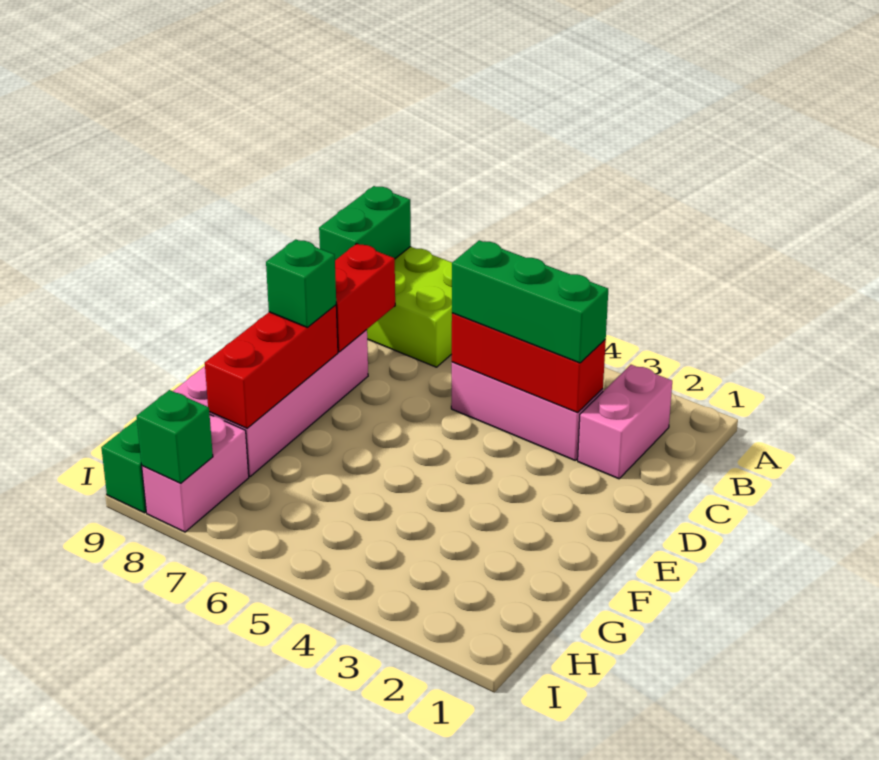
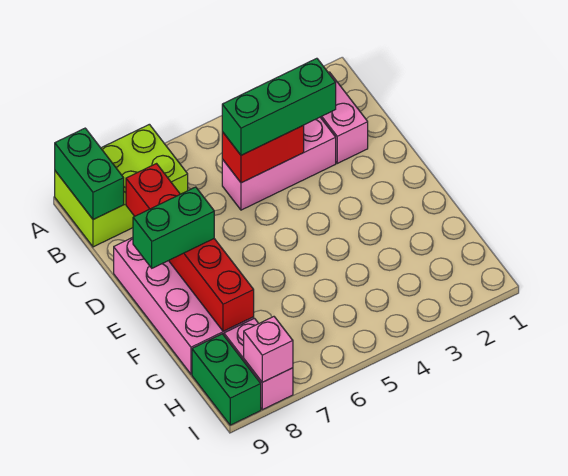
red 1x3 brick [452,313,606,413] -> red 1x2 brick [222,126,304,183]
green 1x1 brick [266,239,336,327] -> green 1x2 brick [133,187,214,268]
green 1x1 brick [137,390,213,483] -> pink 1x1 brick [244,317,293,382]

